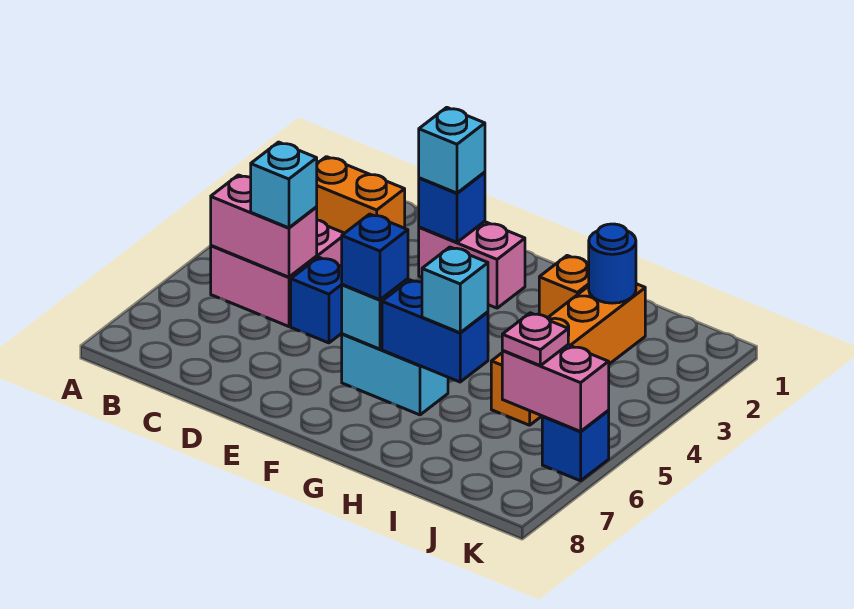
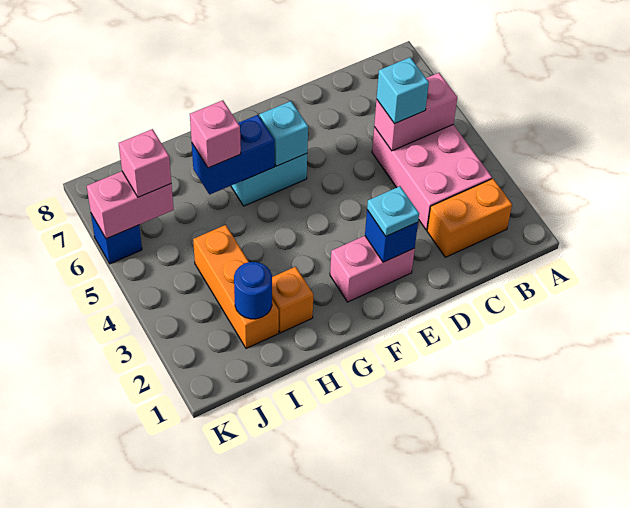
pink 2x2 brick [211,220,344,327] -> pink 2x3 brick [372,125,492,230]
blue 1x1 brick [291,257,342,343] -> none
cyan 1x1 brick [419,107,485,193] -> cyan 1x1 plate [367,186,419,236]
blue 1x1 brick [342,214,408,300] -> none
cyan 1x1 brick [422,247,488,333] -> pink 1x1 brick [190,100,241,168]
orange 1x4 brick [491,284,645,425] -> orange 1x3 brick [193,225,279,349]
pink 1x1 plate [502,313,568,366] -> pink 1x1 brick [119,129,171,197]

